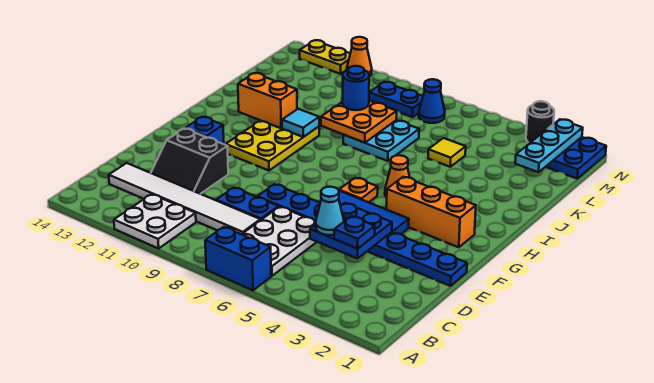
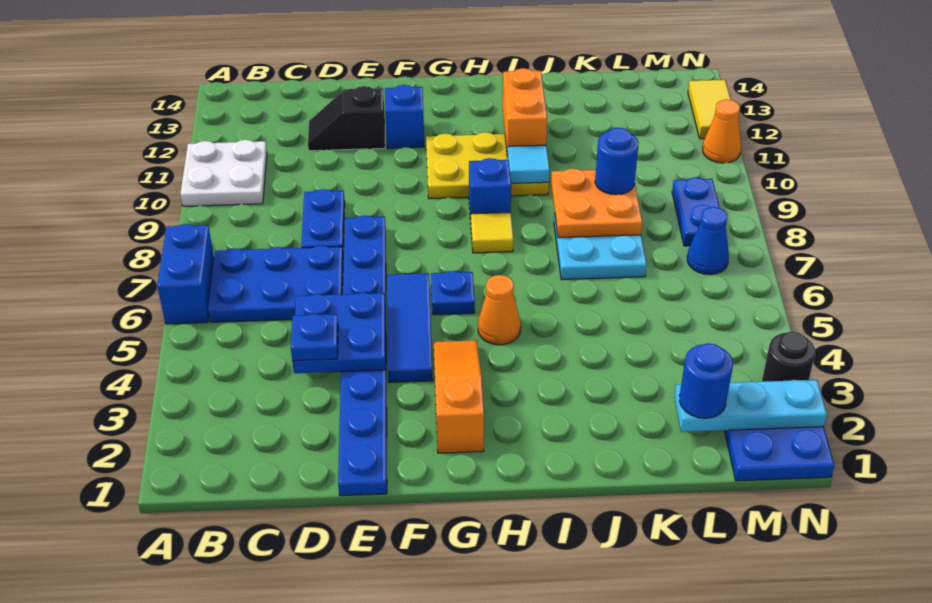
white 2x3 plate [242,207,317,276] -> blue 2x3 plate [208,246,343,322]
white 1x6 tile [109,163,260,234] -> none
cyan 1x1 cone [316,187,344,235] -> none
black 2x2 slope [151,129,228,194] -> black 1x2 slope [308,86,385,151]
orange 1x3 brick [387,177,476,247] -> orange 1x3 slope [434,340,484,453]
orange 1x1 plate [339,178,378,202] -> blue 1x1 plate [431,271,475,315]
none -> blue 1x1 brick [469,158,511,219]
yellow 1x1 tile [428,138,466,167] -> yellow 1x1 tile moved to [471,212,513,253]
none -> blue 1x1 round brick [680,343,733,418]
yellow 1x2 plate [300,40,350,74] -> yellow 1x2 tile [688,80,731,139]

